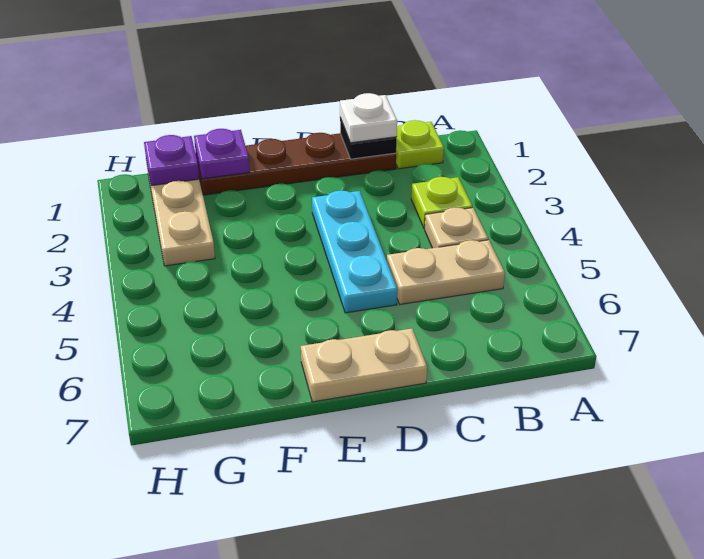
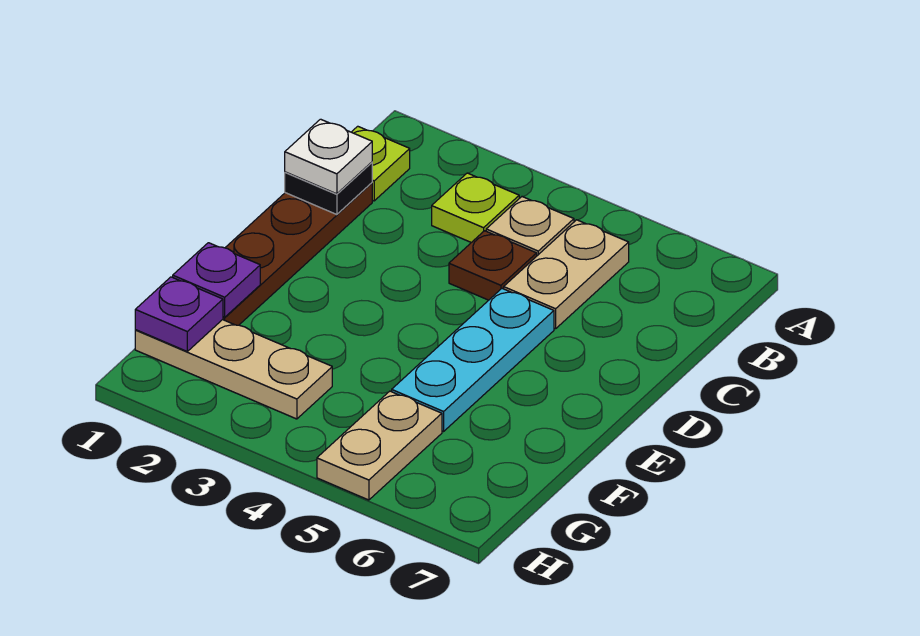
none -> brown 1x1 plate [449,231,537,300]
cyan 1x3 plate [312,190,397,313] -> cyan 1x3 plate turned to [392,289,554,431]
tan 1x2 plate [301,329,427,402] -> tan 1x2 plate moved to [317,391,442,500]

